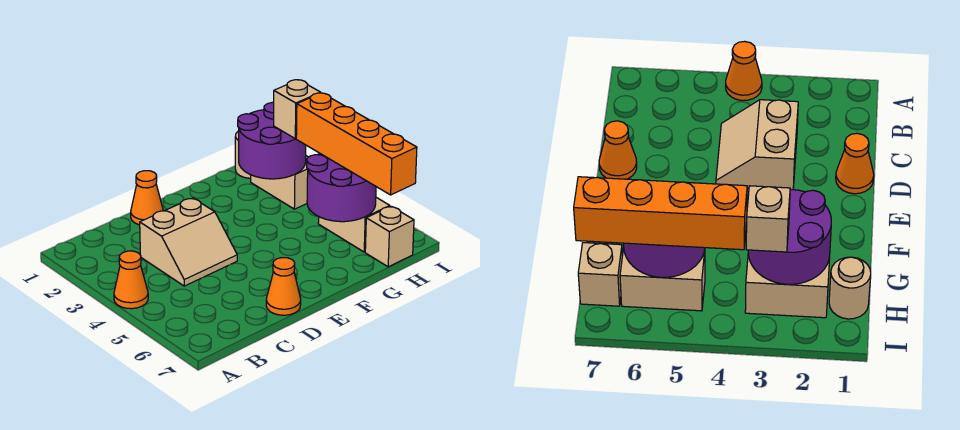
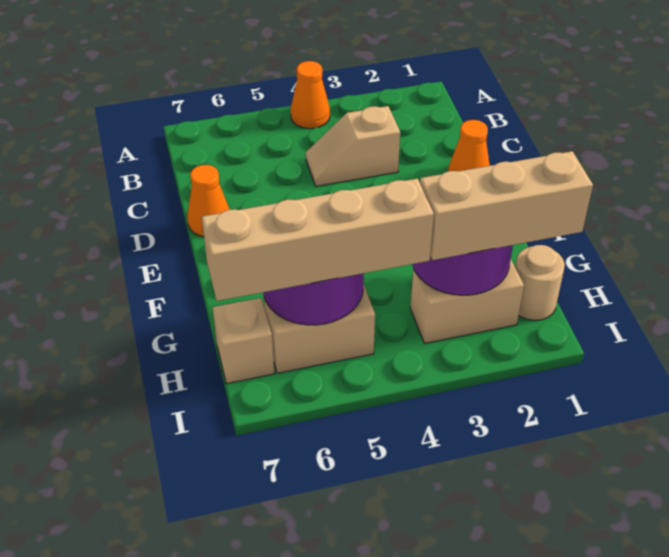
tan 2x2 slope [140,198,237,286] -> tan 1x2 slope [306,106,400,187]
tan 1x1 brick [274,80,321,139] -> tan 1x3 brick [420,151,593,260]
orange 1x4 brick [296,93,417,195] -> tan 1x4 brick [202,179,434,301]

